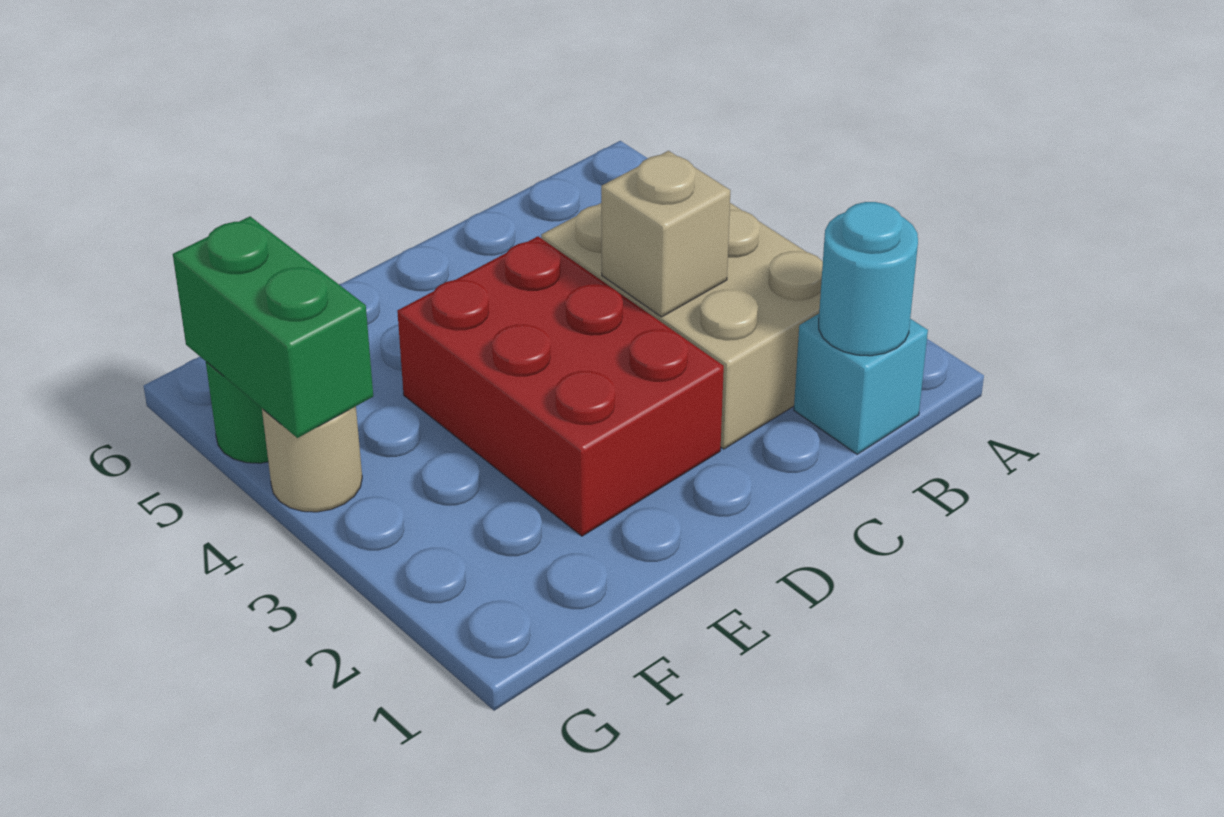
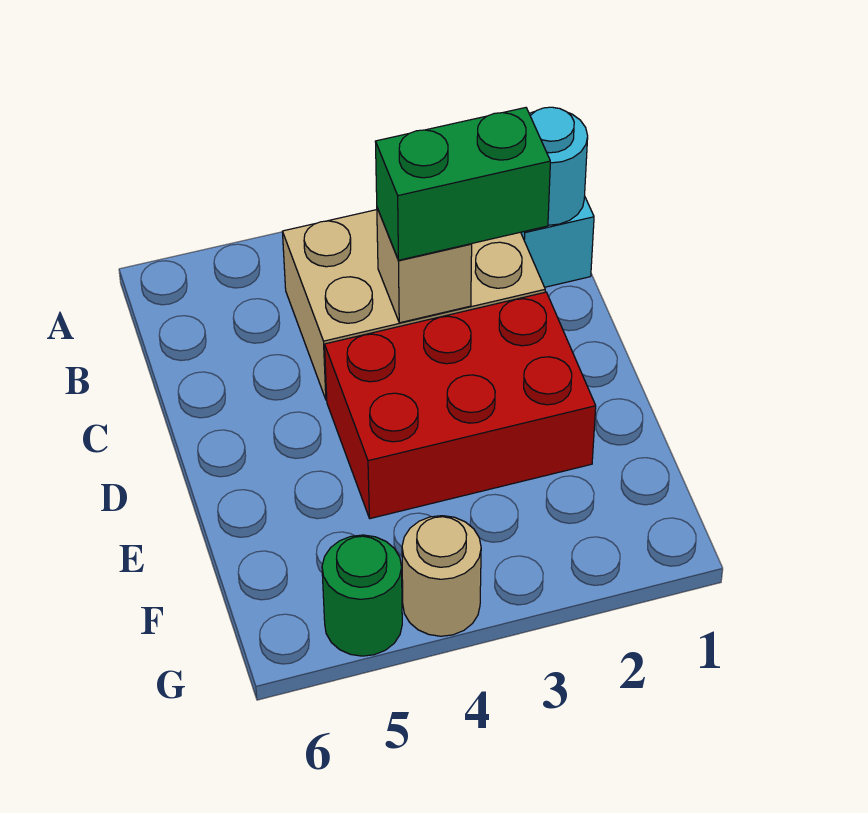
green 1x2 brick [173,217,373,438] -> green 1x2 brick moved to [375,108,550,260]

